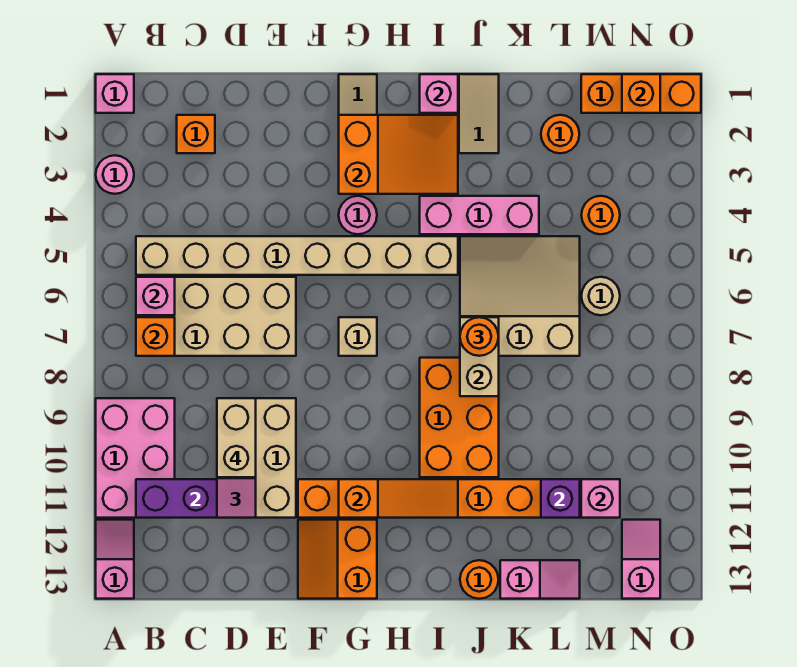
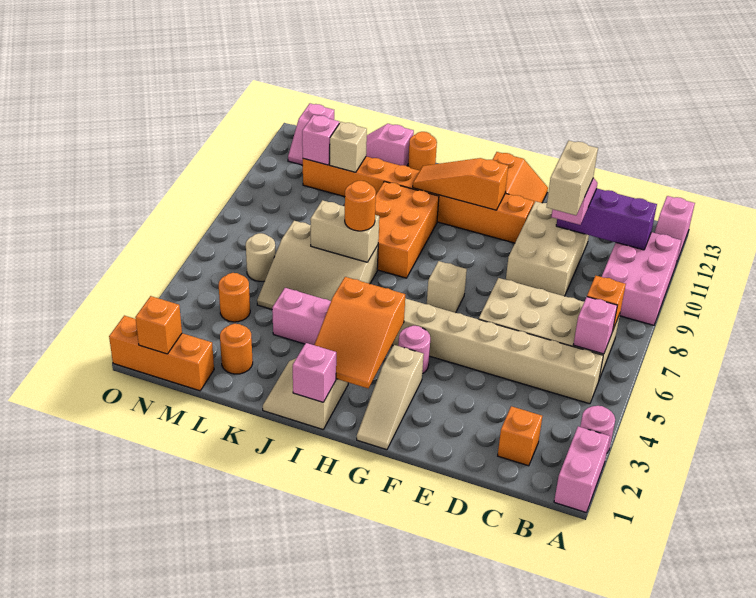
pink 1x1 brick [96,74,134,113] -> pink 1x2 brick [554,426,610,512]
orange 2x3 slope [339,115,458,194] -> orange 2x3 slope turned to [314,277,405,388]
tan 1x2 brick [460,317,499,396] -> tan 1x2 brick turned to [310,200,379,262]
purple 1x1 brick [541,479,580,518] -> tan 1x1 brick [330,122,367,172]

